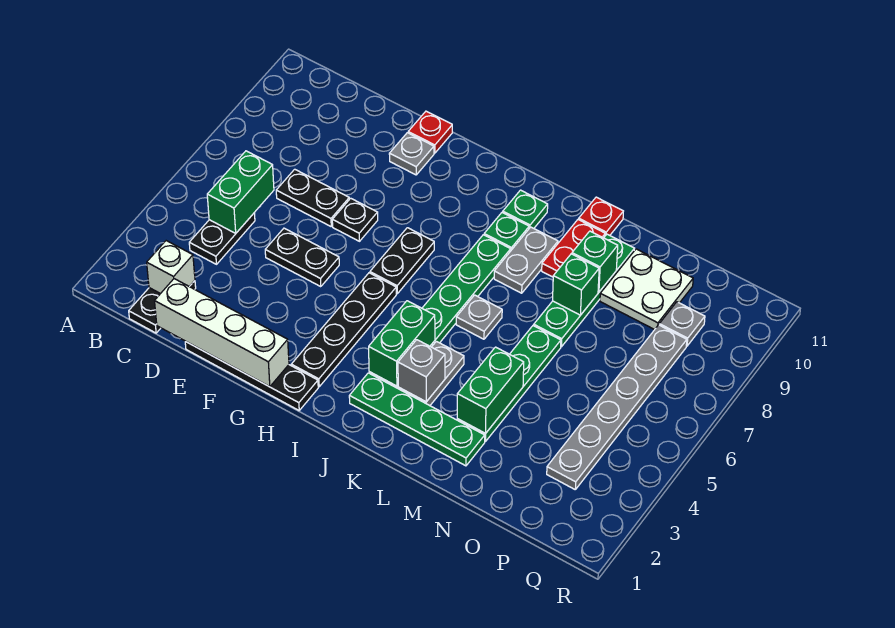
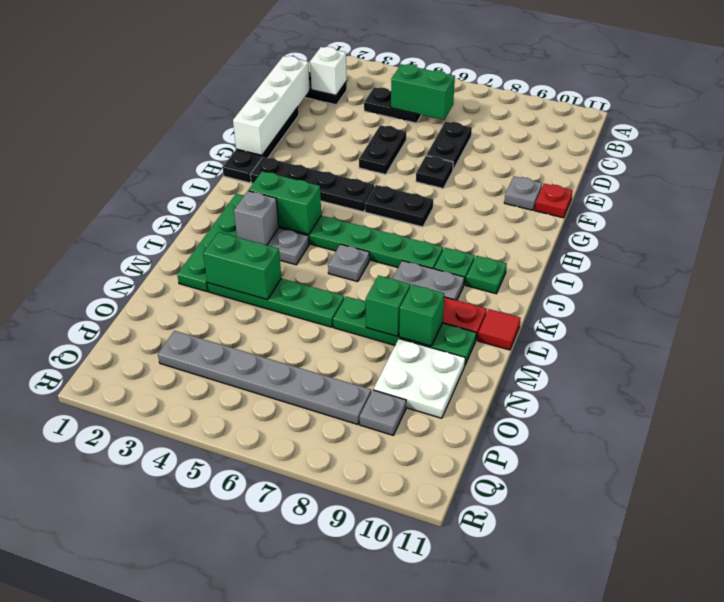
red 1x1 plate [579,197,623,236] -> red 1x1 tile [478,309,521,350]

